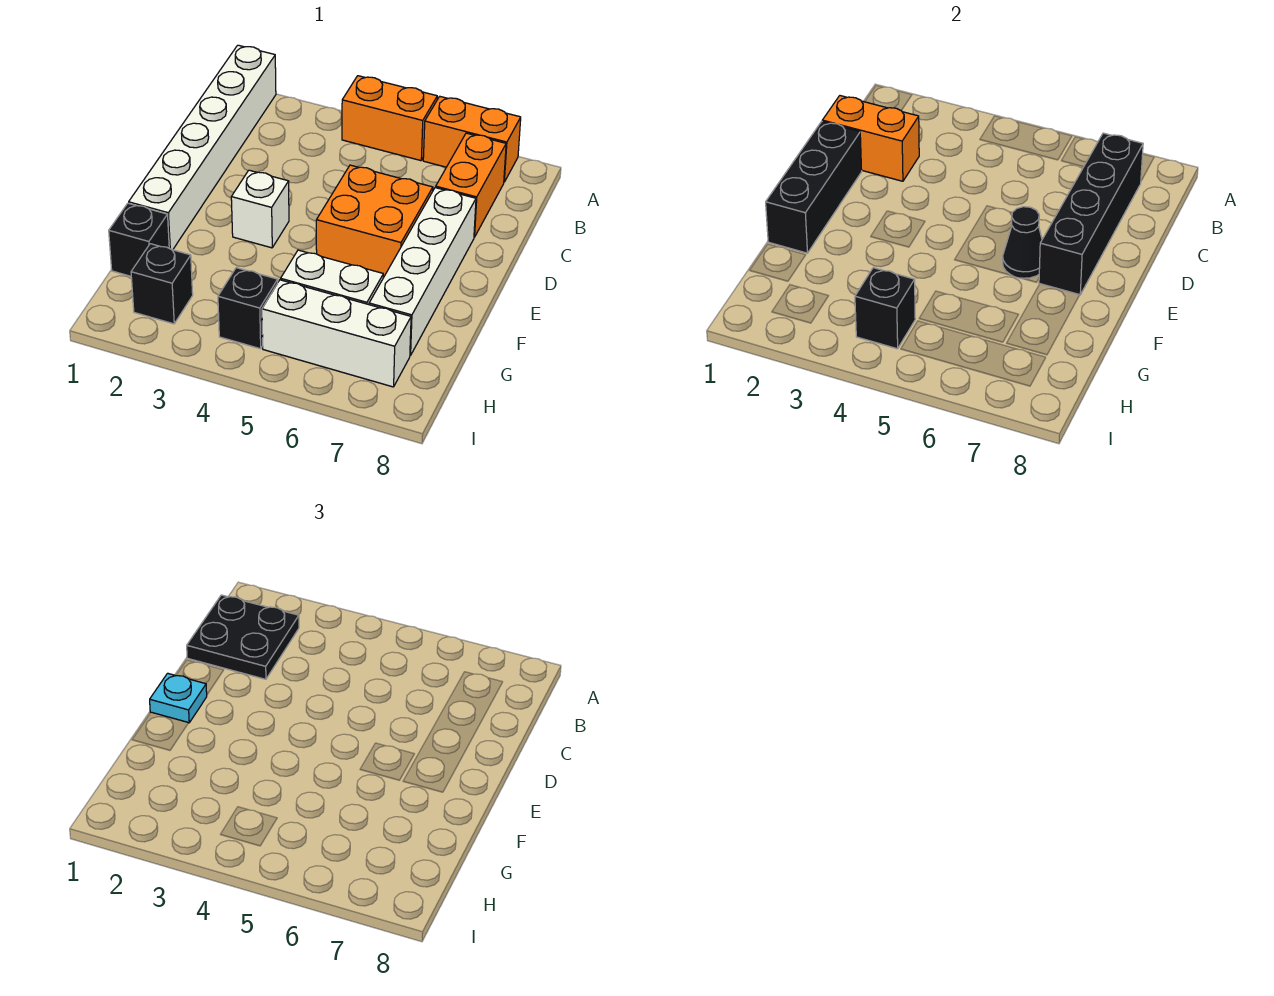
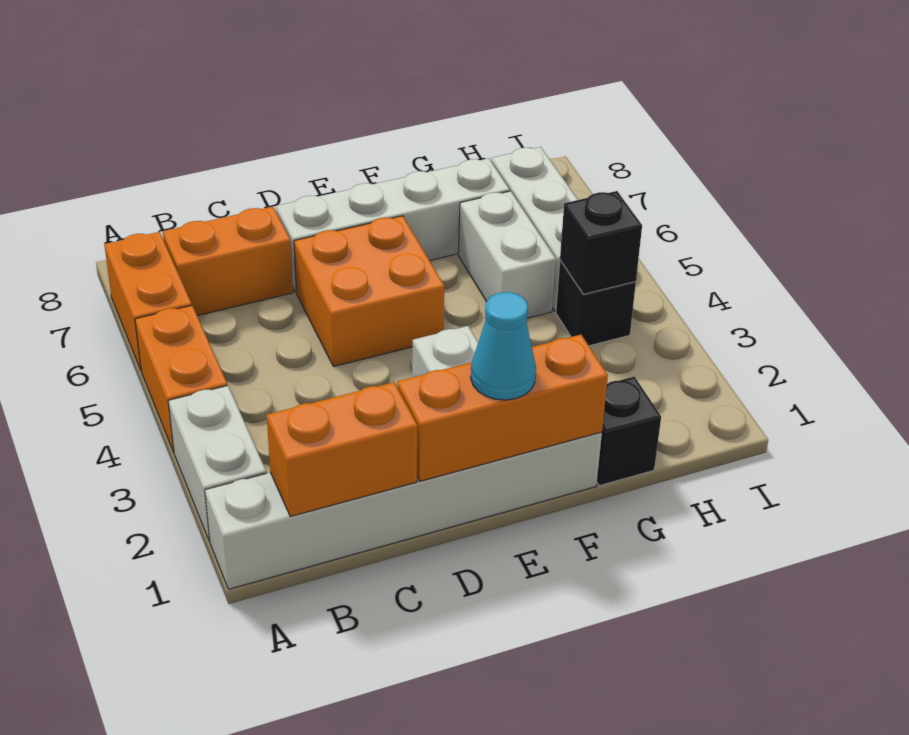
none -> white 1x2 brick [168,386,266,542]
black 2x2 plate [187,595,299,679] -> none
black 1x4 brick [1039,133,1143,295] -> none
orange 1x2 brick [822,96,919,181] -> orange 1x2 brick turned to [267,382,417,517]
black 1x3 brick [766,122,862,253] -> orange 1x3 brick [397,335,608,481]
cyan 1x1 plate [150,673,207,723] -> cyan 1x1 cone [471,292,536,400]
black 1x1 cone [1003,207,1042,278] -> none
black 1x1 brick [131,244,193,324] -> none

